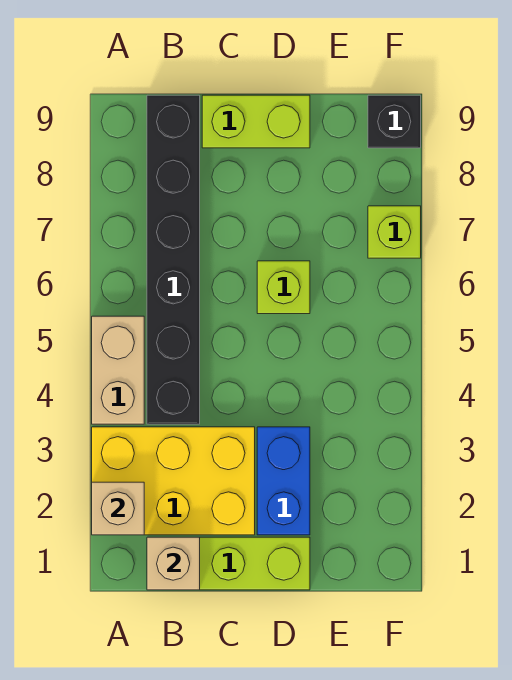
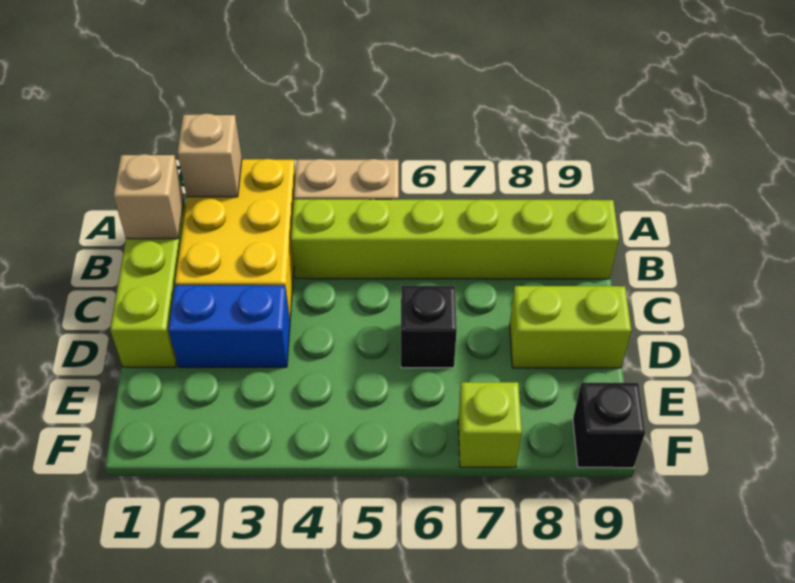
black 1x6 brick [147,95,200,424] -> lime 1x6 brick [291,199,619,279]
lime 1x2 brick [202,95,310,148] -> lime 1x2 brick turned to [510,286,631,368]
lime 1x1 brick [257,261,310,314] -> black 1x1 brick [401,286,457,368]

